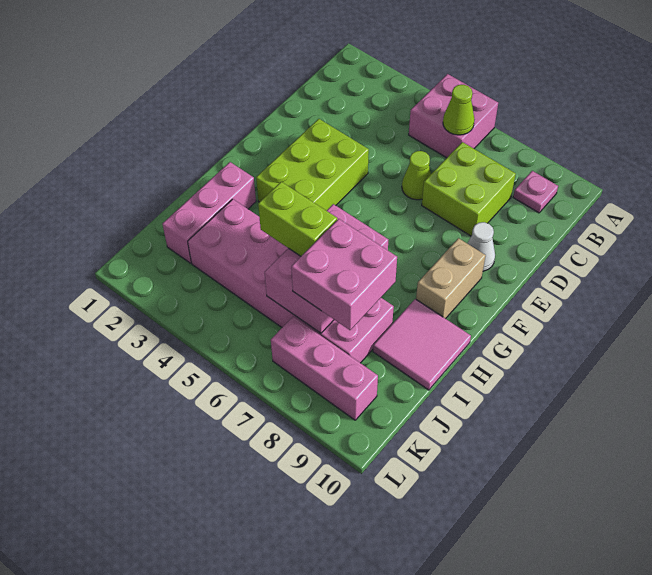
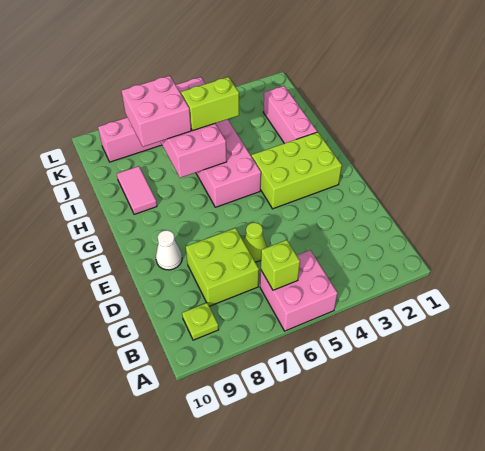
lime 1x1 cone [443,85,474,135] -> lime 1x1 brick [261,240,300,290]
pink 1x1 plate [513,171,558,213] -> lime 1x1 plate [182,303,219,340]
lime 2x3 brick [256,119,369,211] -> lime 2x3 brick turned to [252,132,342,209]
tan 1x2 brick [416,238,486,319] -> none
pink 2x2 tile [373,299,471,390] -> pink 1x2 tile [117,166,157,214]
pink 2x6 brick [188,199,394,363] -> pink 2x6 brick turned to [176,77,261,207]

